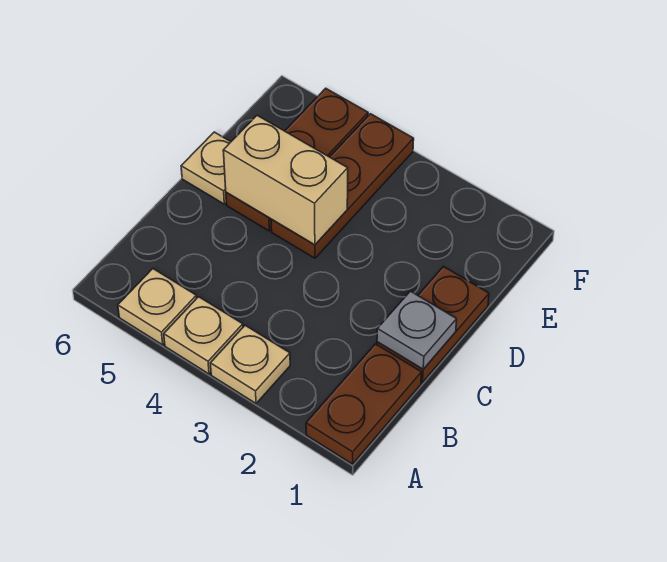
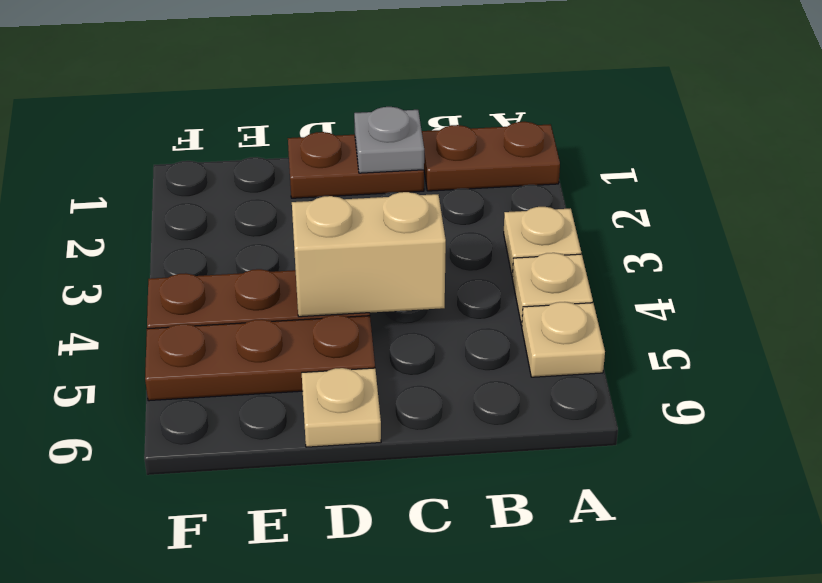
tan 1x2 brick [223,115,348,245] -> tan 1x2 brick turned to [292,192,446,317]

